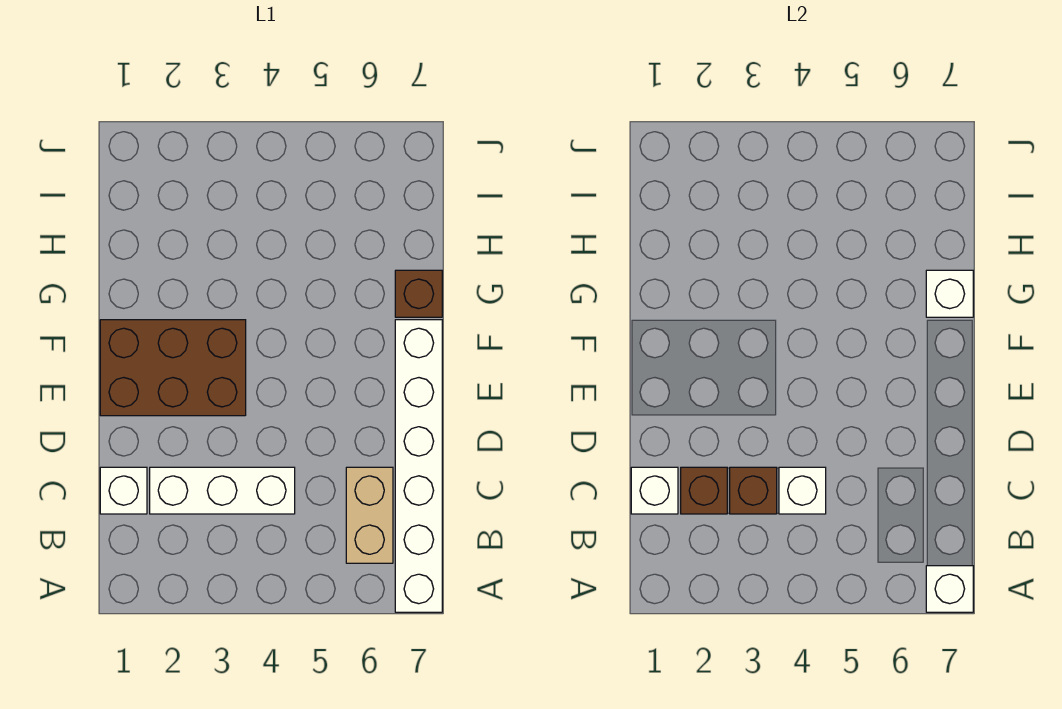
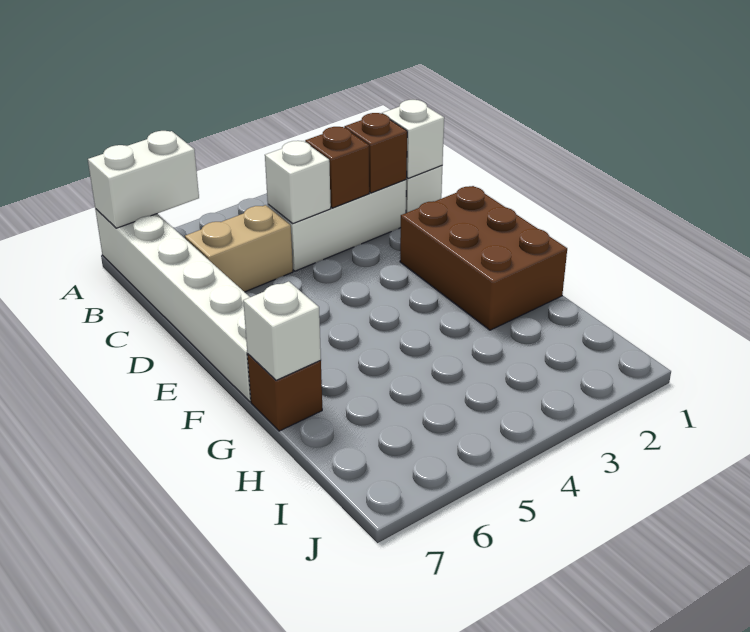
white 1x1 brick [926,566,973,612] -> white 1x2 brick [88,131,199,228]
tan 1x2 brick [346,467,393,563] -> tan 1x2 brick turned to [185,205,293,292]
brown 2x3 brick [100,320,246,416] -> brown 2x3 brick turned to [400,186,567,330]

